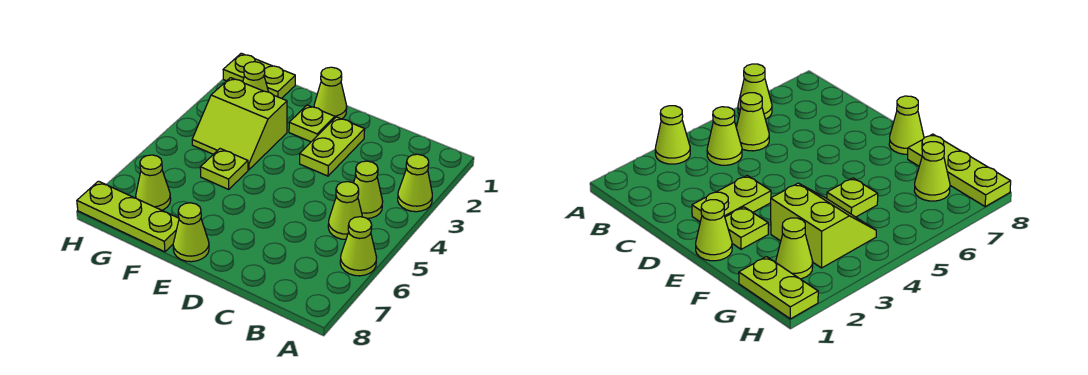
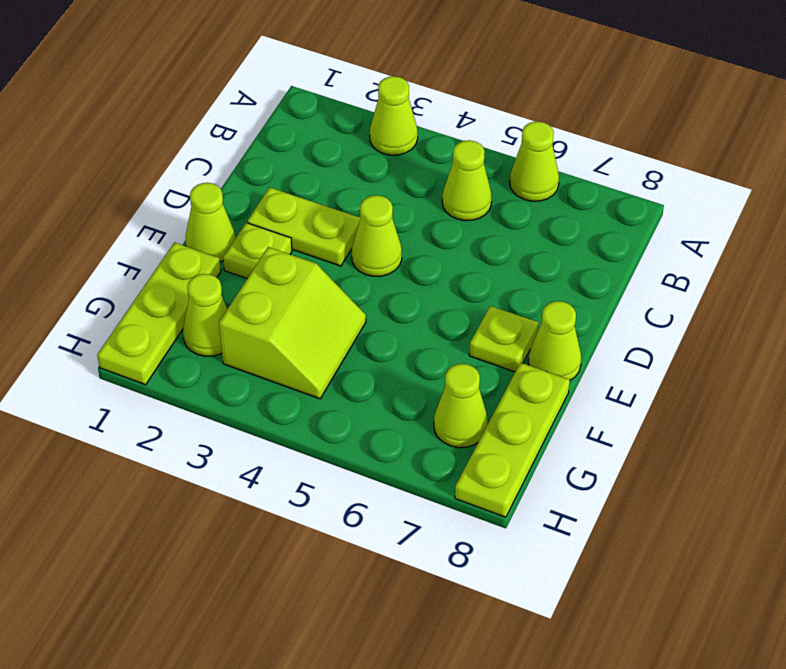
lime 1x1 cone [354,161,383,218] -> lime 1x1 cone moved to [352,195,402,276]
lime 1x1 plate [200,149,248,189] -> lime 1x1 plate moved to [469,306,538,372]
lime 1x2 plate [223,53,295,98] -> lime 1x3 plate [97,243,221,385]

